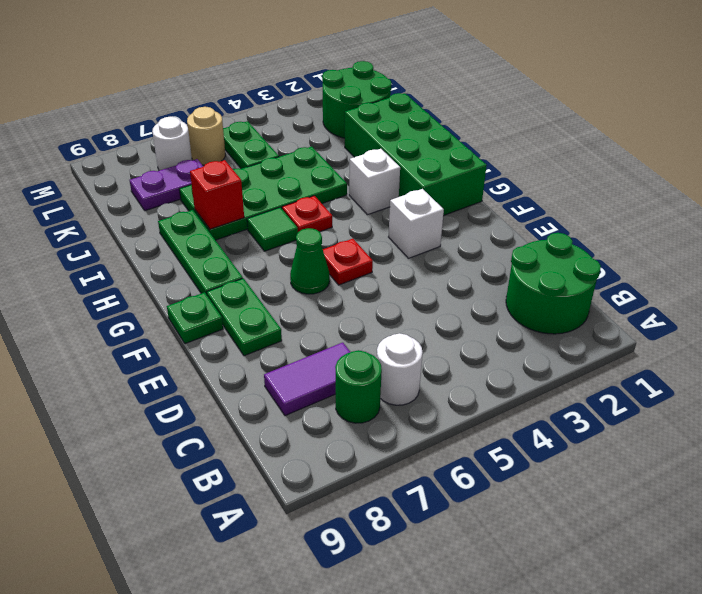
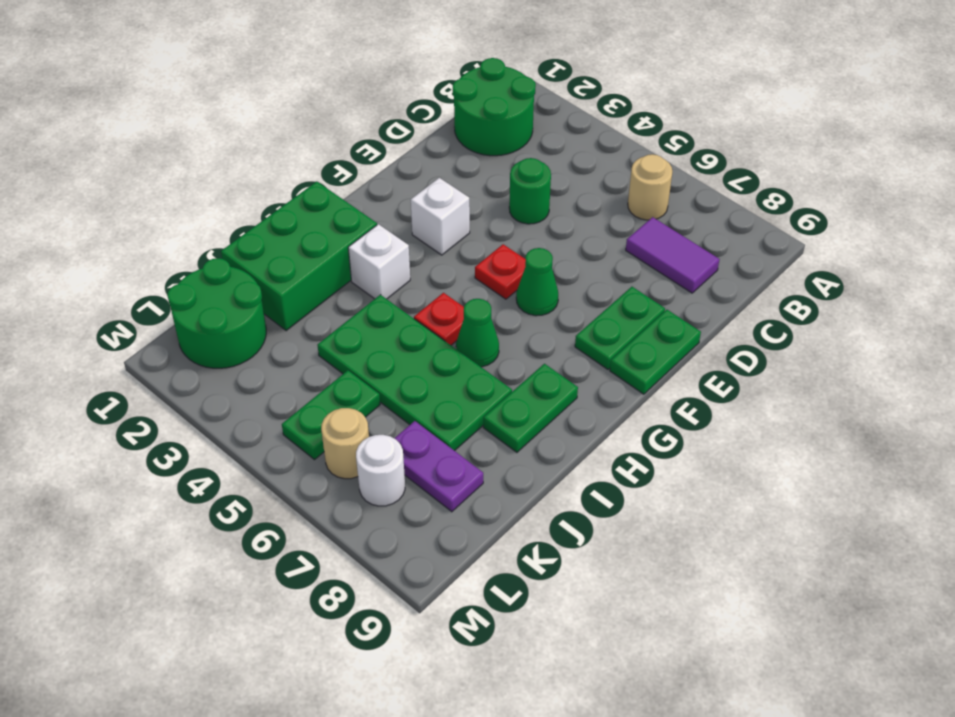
white 1x1 round brick [377,333,423,405] -> tan 1x1 round brick [628,154,673,220]
green 1x1 round brick [335,350,382,423] -> green 1x1 round brick moved to [509,158,551,224]
green 1x1 plate [167,292,223,344] -> green 1x2 plate [610,310,701,394]
green 2x4 brick [345,93,487,216] -> green 2x3 brick [221,182,377,331]
green 1x3 plate [158,210,243,295] -> green 1x2 plate [483,364,578,452]
green 1x1 tile [247,207,298,251] -> green 1x1 cone [456,299,499,367]
red 1x1 brick [190,160,244,229] -> none

